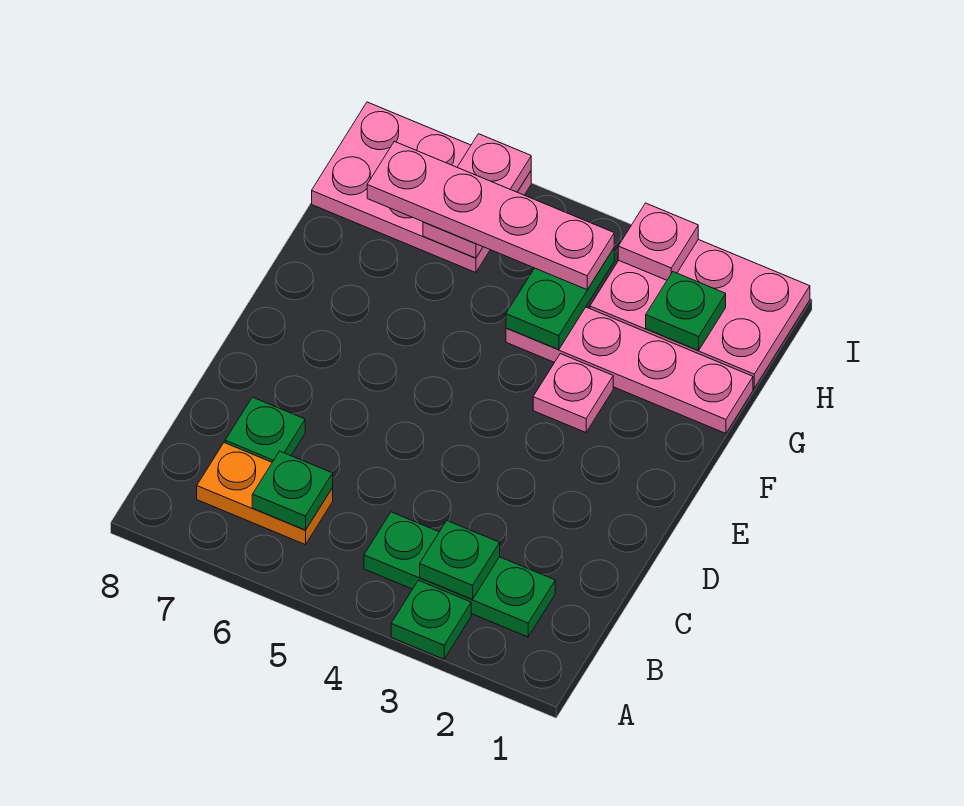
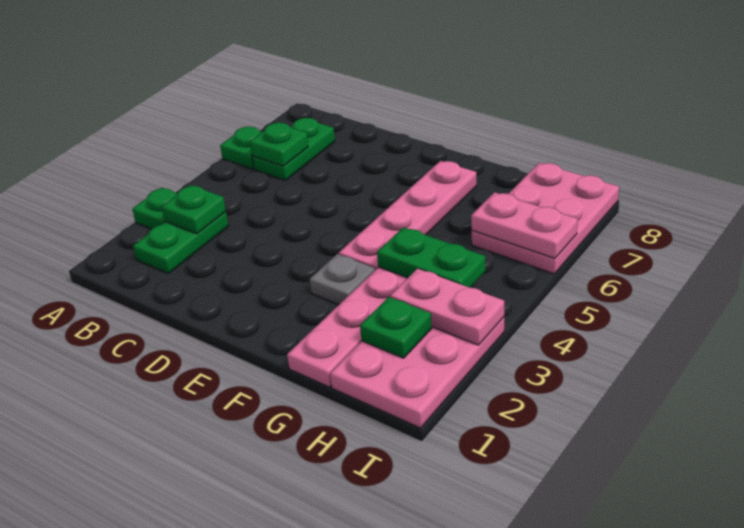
green 1x3 plate [364,512,555,637] -> green 1x2 plate [133,212,229,274]
orange 1x2 plate [197,443,333,545] -> green 1x2 plate [252,118,335,181]
green 1x1 plate [225,397,305,462] -> green 1x1 plate moved to [220,127,262,169]
pink 1x1 plate [533,354,613,432] -> grey 1x1 plate [310,254,375,305]
pink 1x4 plate [367,141,614,290] -> pink 1x4 plate moved to [339,161,477,270]
pink 1x1 plate [618,203,698,280] -> pink 1x2 plate [390,269,504,345]

